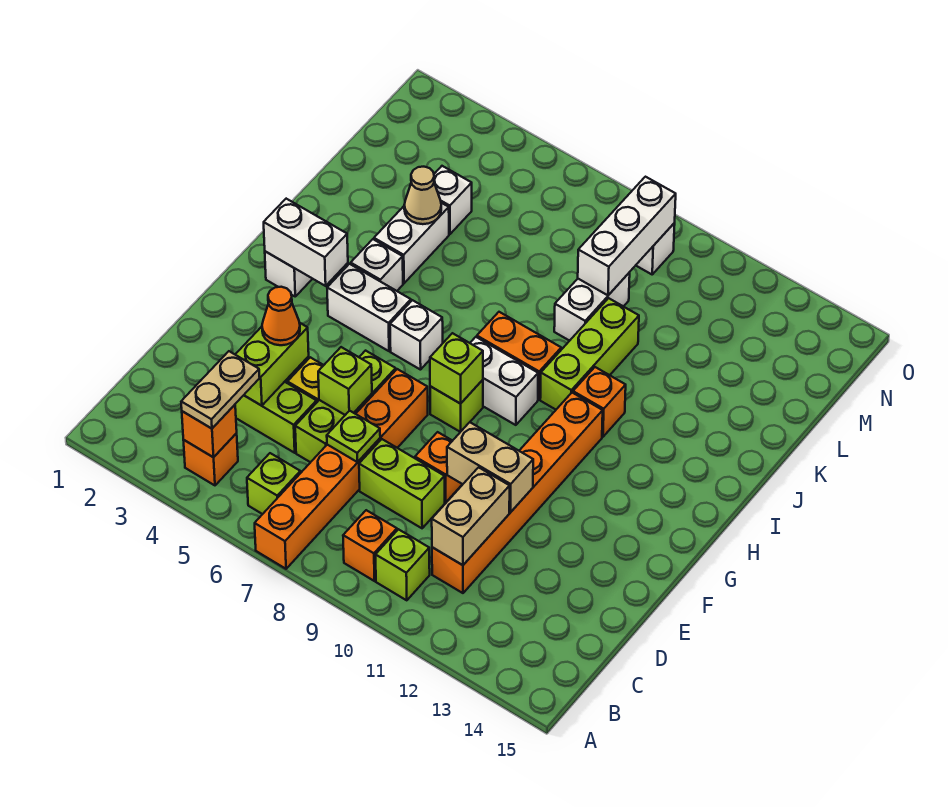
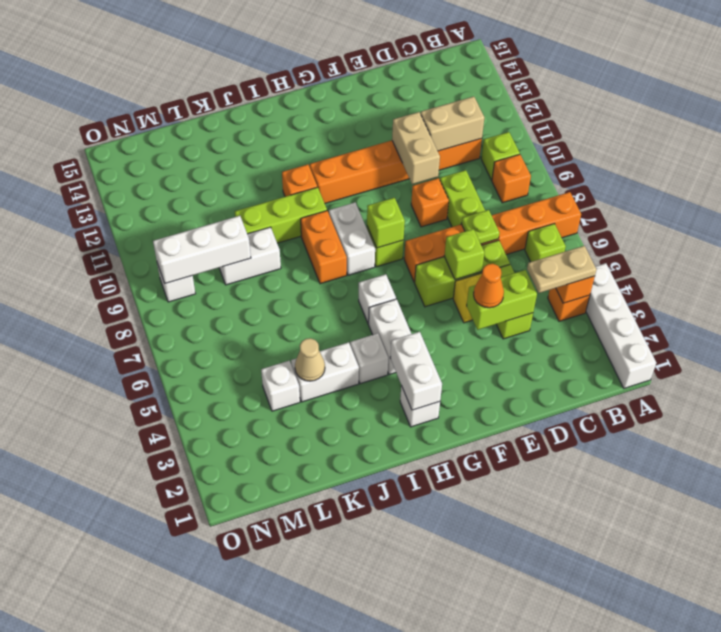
none -> white 1x4 brick [586,263,656,388]

